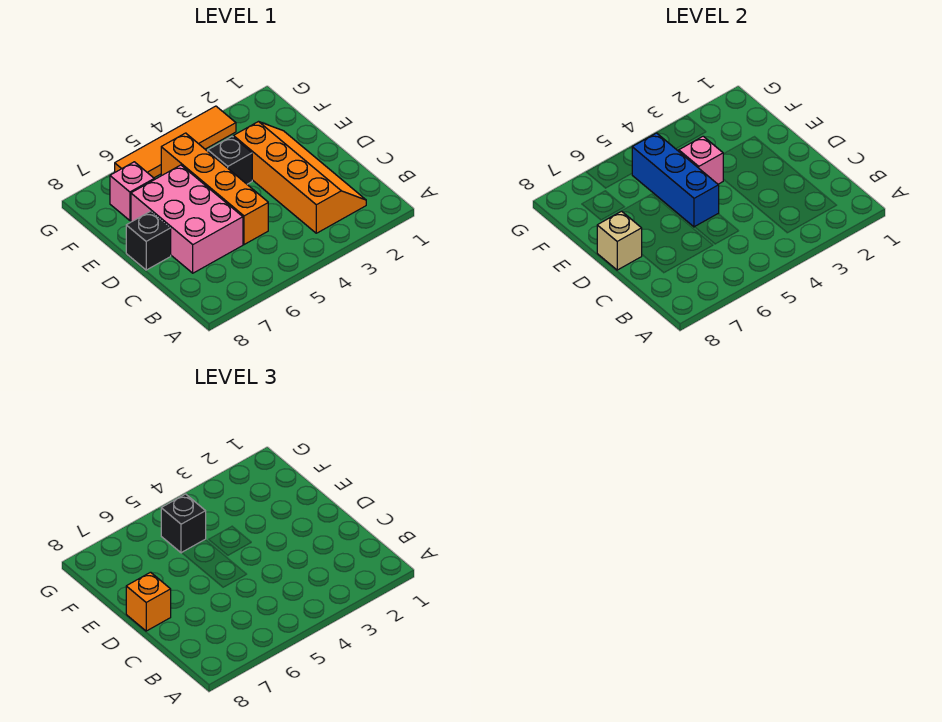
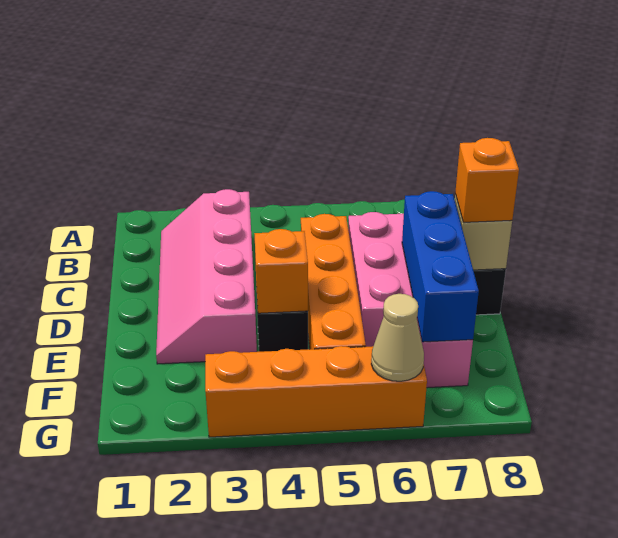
orange 2x4 slope [233,122,366,233] -> pink 2x4 slope [156,189,257,364]
blue 1x3 brick [632,133,719,227] -> blue 1x3 brick moved to [402,191,479,342]
pink 1x1 brick [679,136,723,184] -> orange 1x1 brick [254,229,308,313]
black 1x1 brick [161,494,206,553] -> none
orange 1x4 tile [115,106,236,178] -> orange 1x4 brick [205,346,427,437]
none -> tan 1x1 cone [371,294,424,381]

